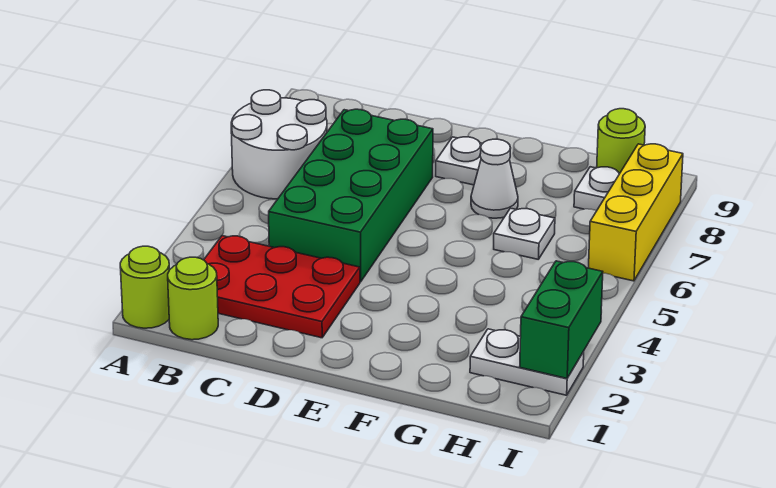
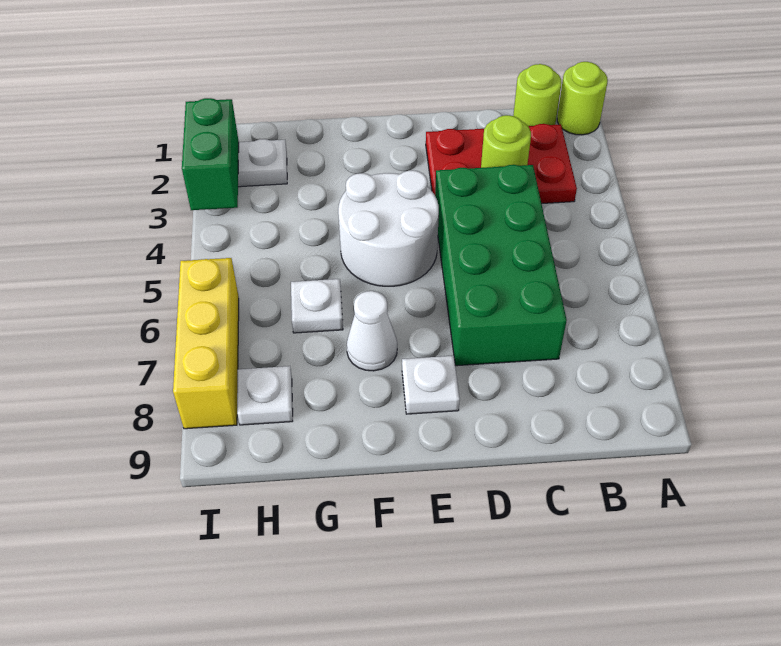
white 2x2 round brick [231,90,327,199] -> white 2x2 round brick moved to [338,170,439,286]
lime 1x1 round brick [597,109,645,173] -> lime 1x1 round brick moved to [481,115,531,168]

